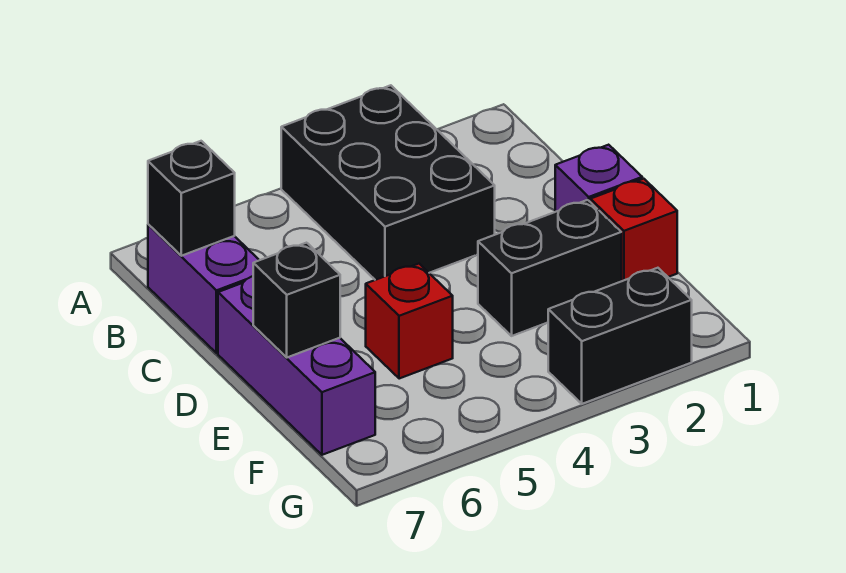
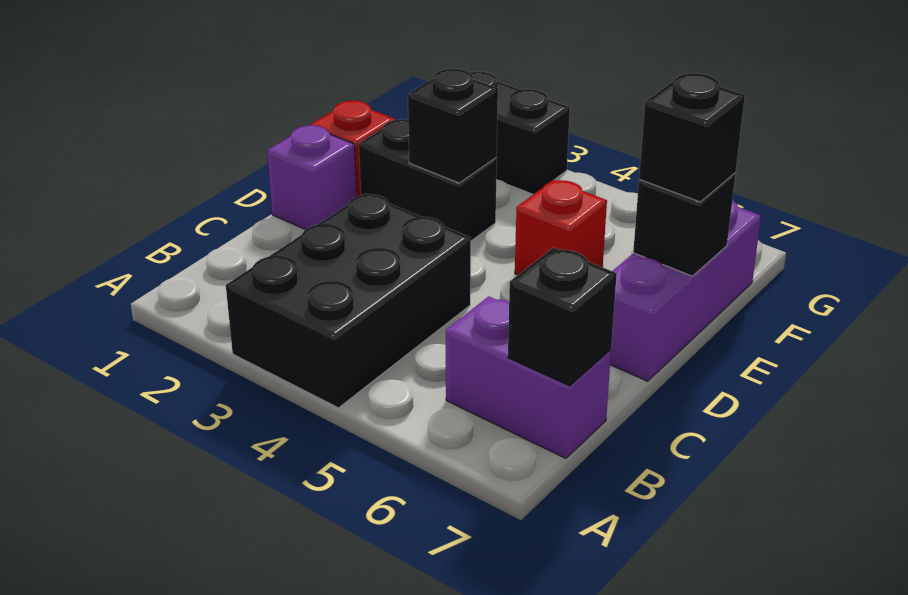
purple 1x2 brick [148,224,259,353] -> purple 1x2 brick turned to [446,296,611,458]
none -> black 1x1 brick [408,69,498,183]
none -> black 1x1 brick [639,73,745,202]

